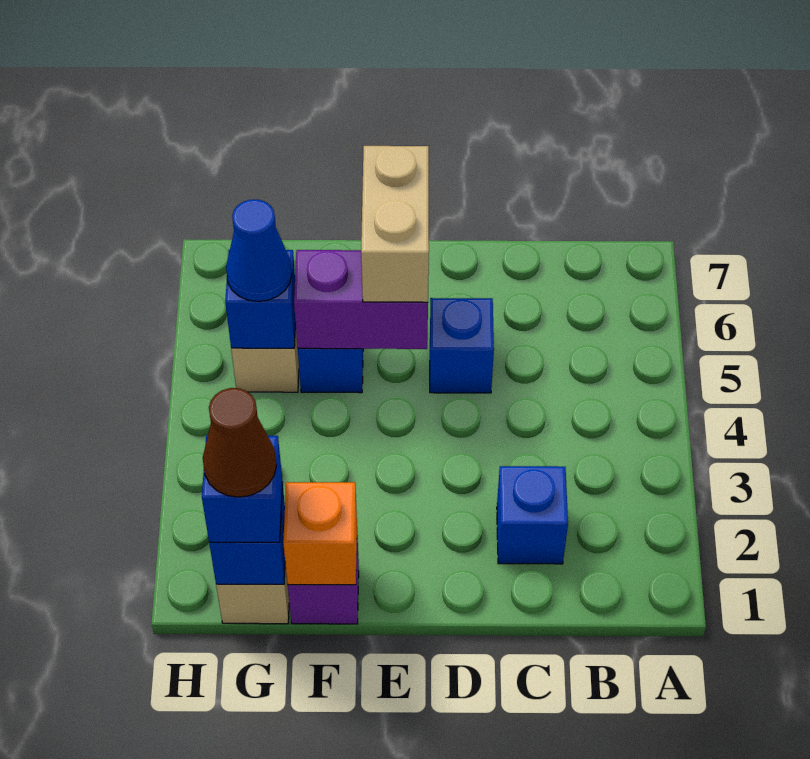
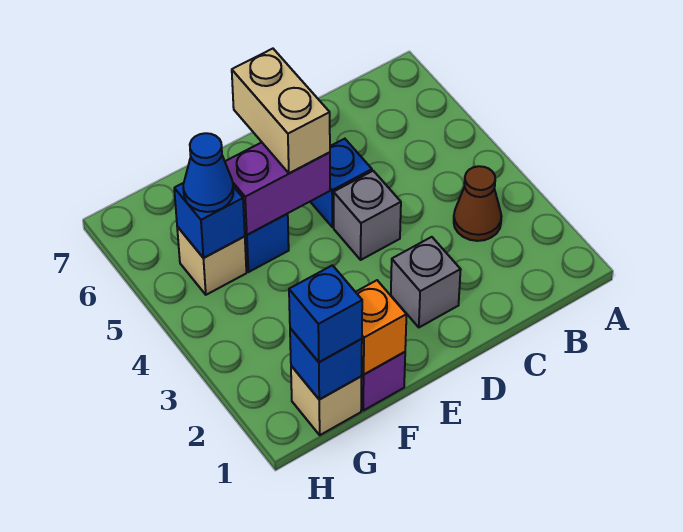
blue 1x1 brick [497,466,568,564] -> none
none -> grey 1x1 brick [391,237,461,327]
none -> grey 1x1 brick [334,171,401,260]
brown 1x1 cone [203,388,276,497] -> brown 1x1 cone moved to [454,166,502,241]

